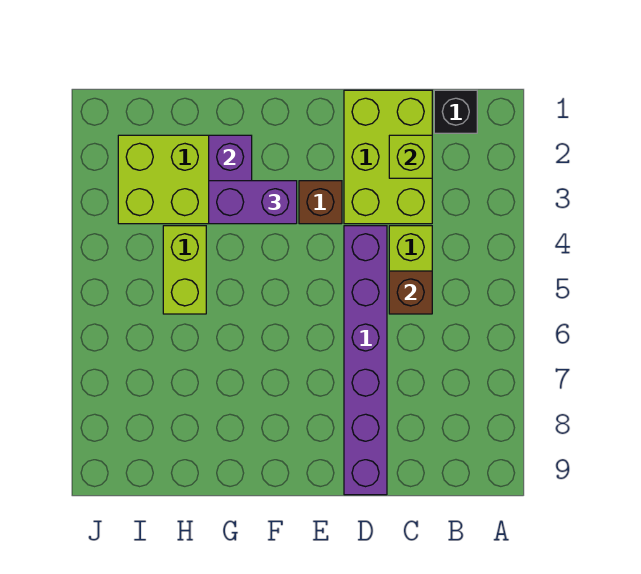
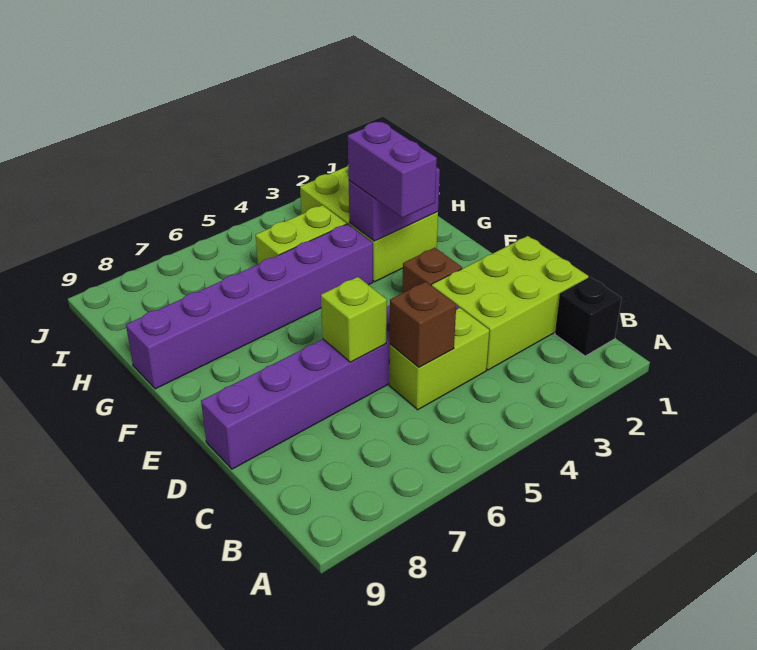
lime 1x1 brick [389,135,432,178] -> lime 1x1 brick moved to [321,277,387,362]
none -> purple 1x6 brick [126,224,373,389]

